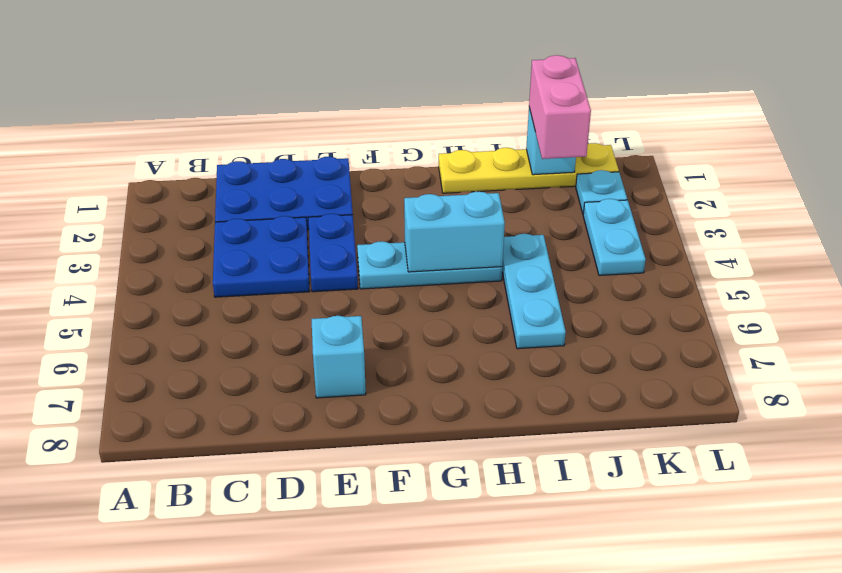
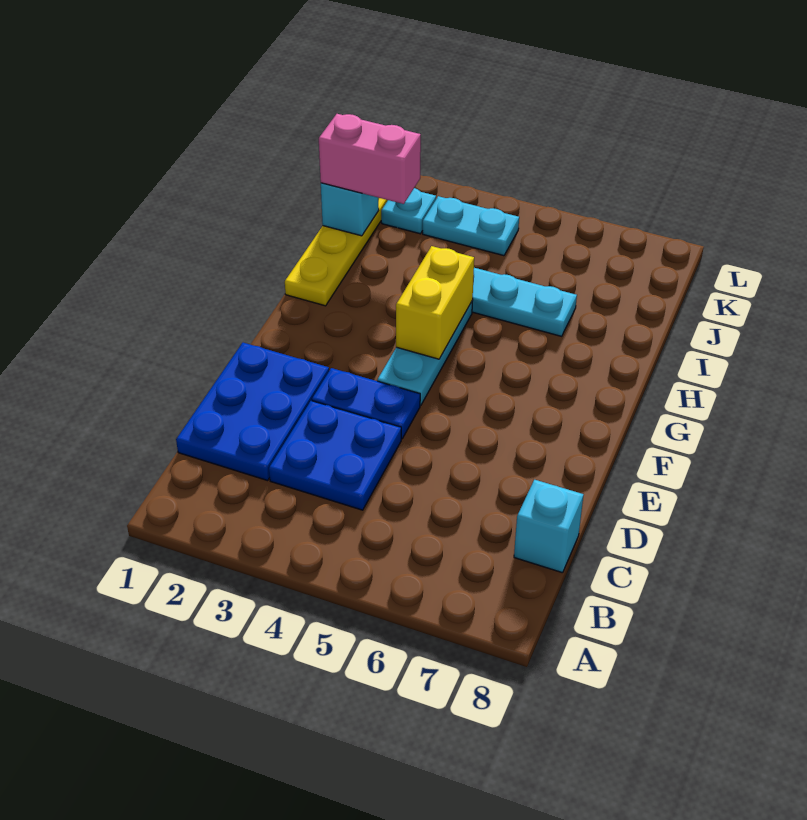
cyan 1x1 brick [312,316,366,398] -> cyan 1x1 brick moved to [514,480,584,573]
cyan 1x2 brick [404,191,505,272] -> yellow 1x2 brick [396,246,474,359]

